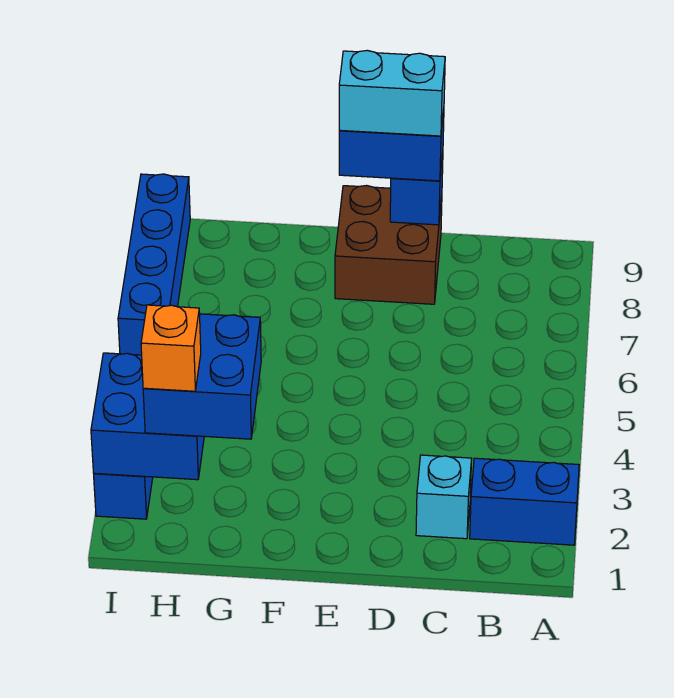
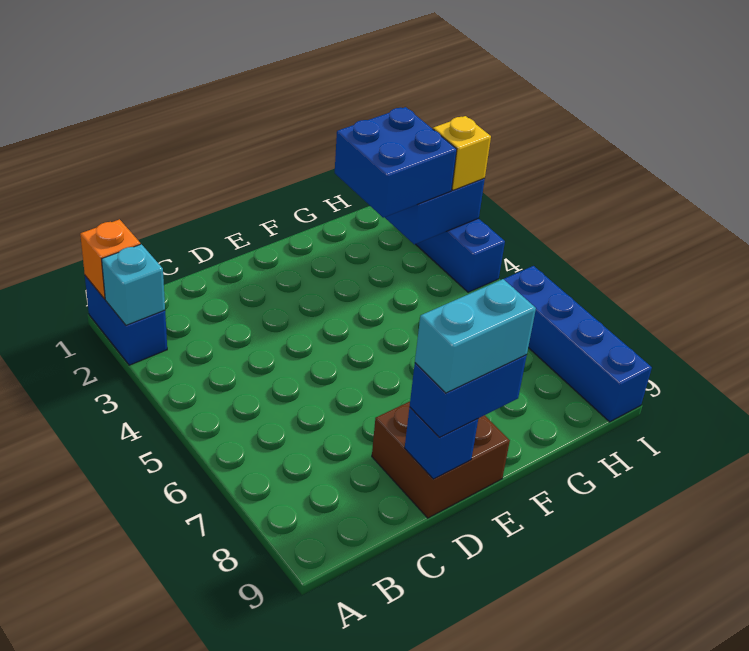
blue 1x2 brick [470,458,579,545] -> blue 1x2 brick turned to [85,276,167,365]
cyan 1x1 brick [416,455,472,539] -> cyan 1x1 brick moved to [102,244,165,325]
orange 1x1 brick [141,305,201,391] -> orange 1x1 brick moved to [80,219,140,299]
none -> yellow 1x1 brick [433,116,491,190]

